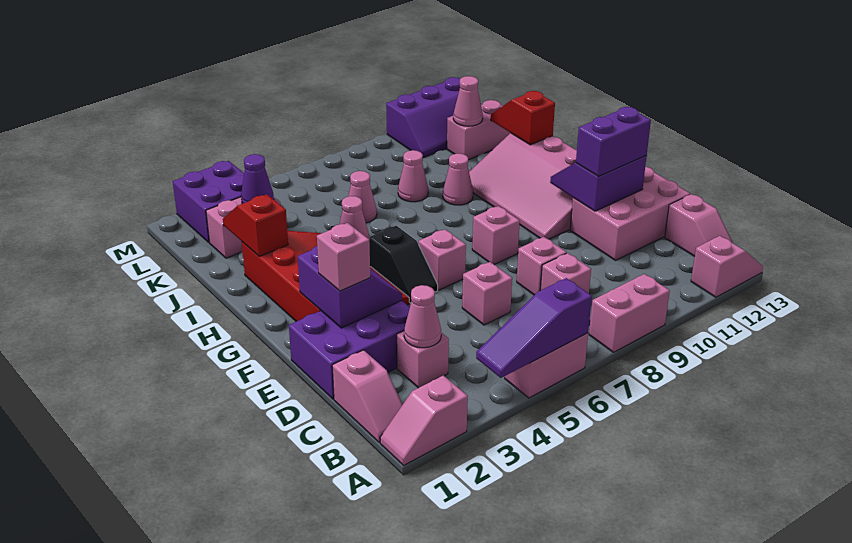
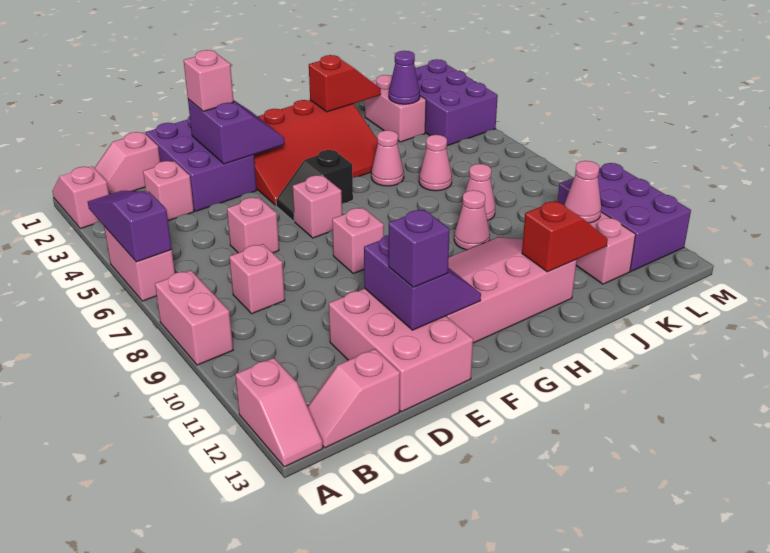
pink 1x1 cone [404,285,441,348] -> none
pink 1x1 brick [517,237,567,295] -> none
purple 2x2 slope [298,246,402,328] -> purple 2x2 slope turned to [188,99,285,164]
purple 1x2 brick [576,107,651,176] -> purple 1x1 brick [389,209,450,287]
purple 2x2 brick [173,161,244,243] -> purple 2x3 brick [391,59,498,146]
purple 2x3 slope [386,77,460,158] -> purple 2x3 brick [557,163,691,271]

